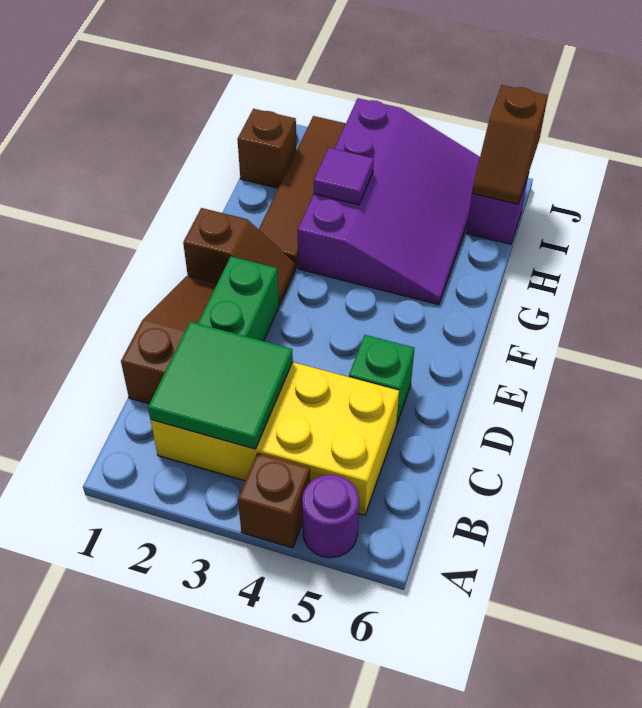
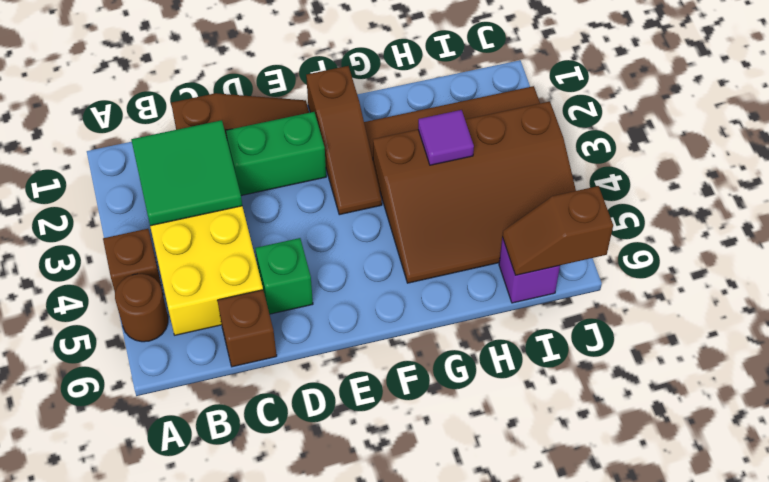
purple 1x1 round brick [302,475,359,558] -> brown 1x1 round brick [115,274,168,342]
brown 1x2 slope [183,208,295,305] -> brown 1x3 slope [306,66,382,215]
purple 3x4 slope [297,98,480,305] -> brown 3x4 slope [373,101,576,283]
brown 1x1 brick [237,109,296,188] -> brown 1x1 brick moved to [217,290,277,367]

